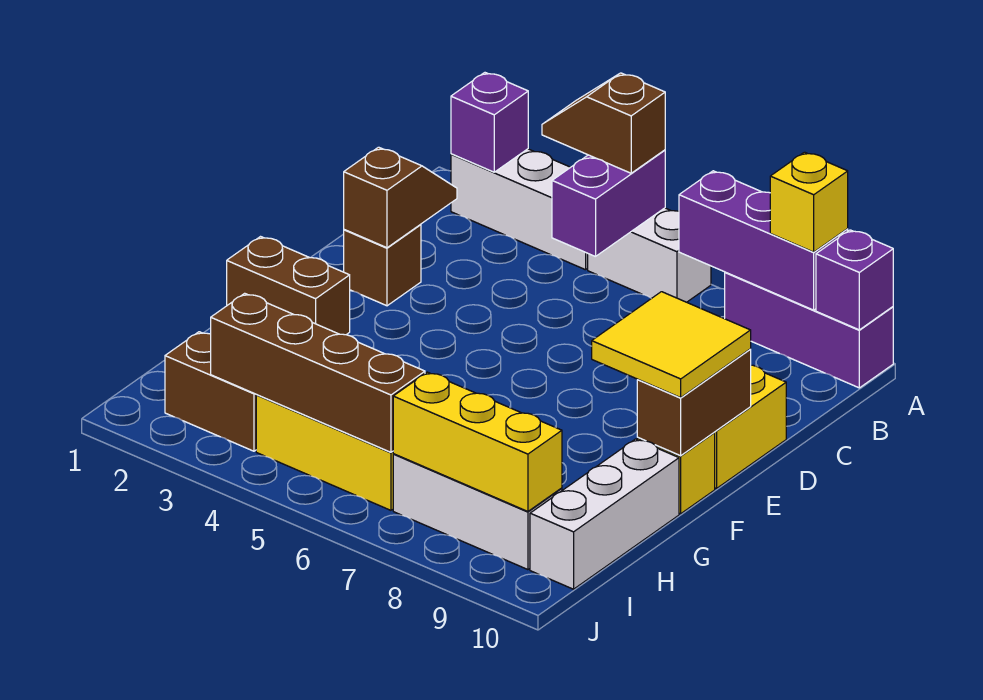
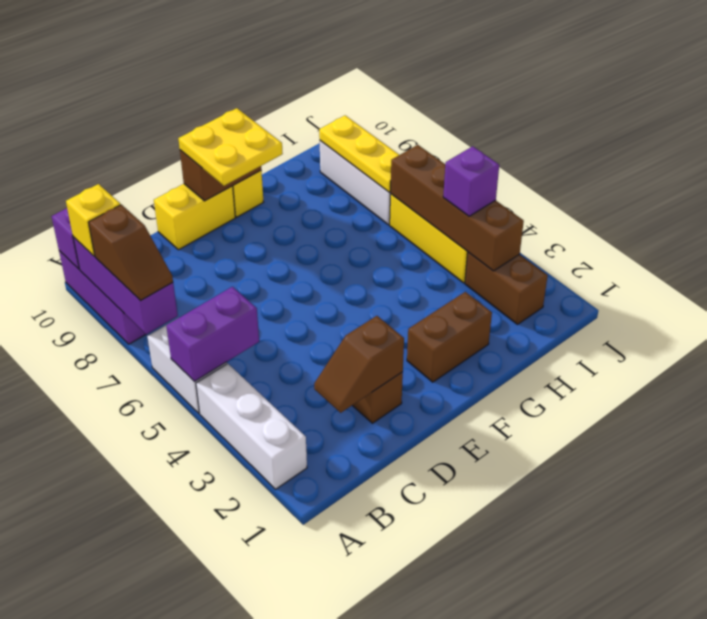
purple 1x1 brick [451,73,528,172] -> purple 1x1 brick moved to [443,146,499,216]
brown 1x2 slope [542,73,665,173] -> brown 1x2 slope moved to [89,205,173,301]
yellow 2x2 tile [592,292,751,398] -> yellow 2x2 plate [178,108,283,186]
brown 1x2 brick [227,237,350,335] -> brown 1x2 brick turned to [407,292,492,382]
white 1x3 brick [530,439,679,589] -> none
yellow 1x3 brick [393,372,562,511] -> yellow 1x3 plate [319,116,399,192]

